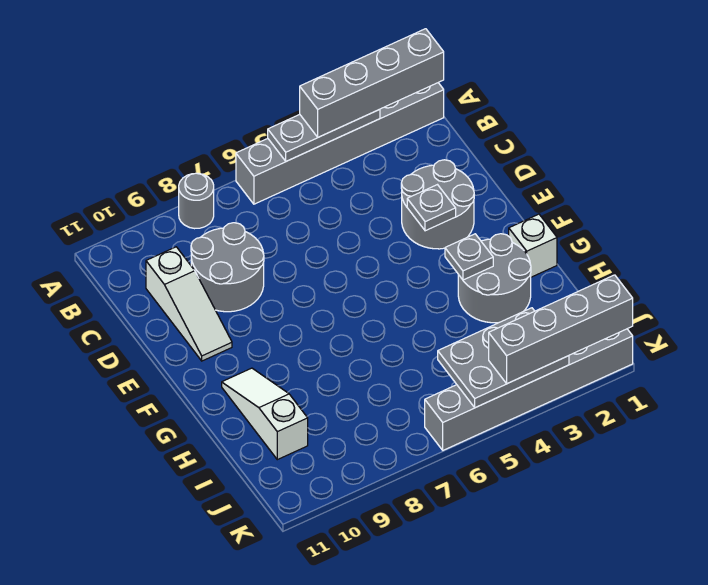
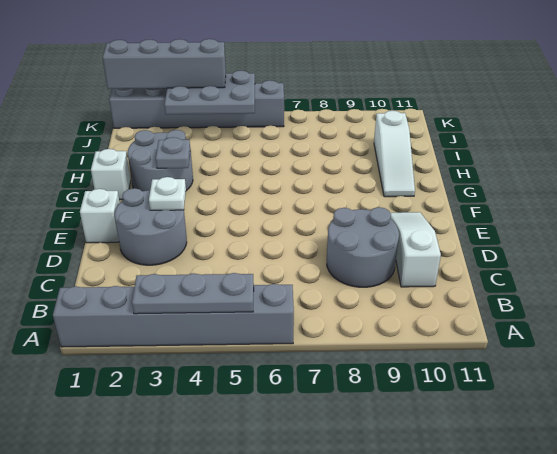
grey 1x4 brick [300,29,444,137] -> none
grey 1x1 round brick [179,173,214,229] -> none
none -> white 1x1 brick [80,189,120,243]
grey 1x1 plate [407,185,456,231] -> white 1x1 plate [149,177,186,210]

